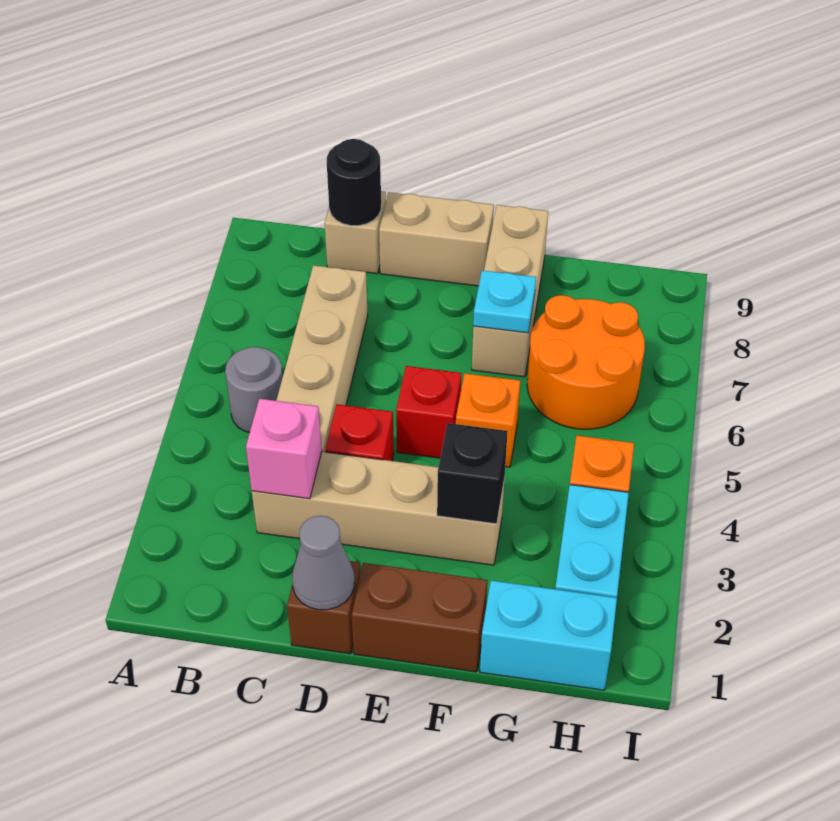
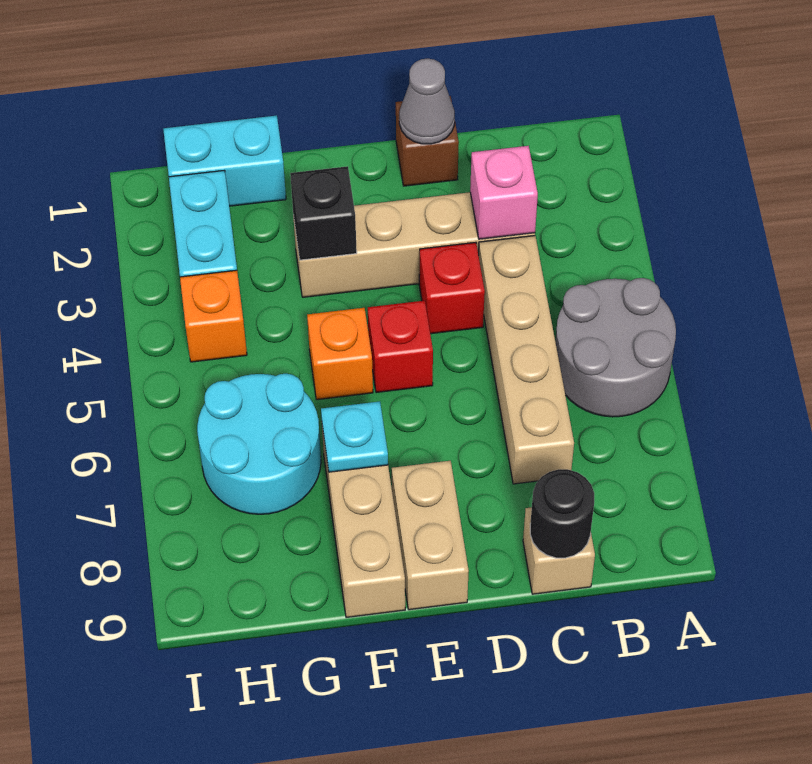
grey 1x1 round brick [225,347,283,433] -> grey 2x2 round brick [555,278,676,417]
tan 1x2 brick [379,192,494,286] -> tan 1x2 brick turned to [392,461,469,610]
brown 1x2 brick [352,563,487,672] -> none
orange 2x2 round brick [527,295,645,429] -> cyan 2x2 round brick [197,374,321,514]

